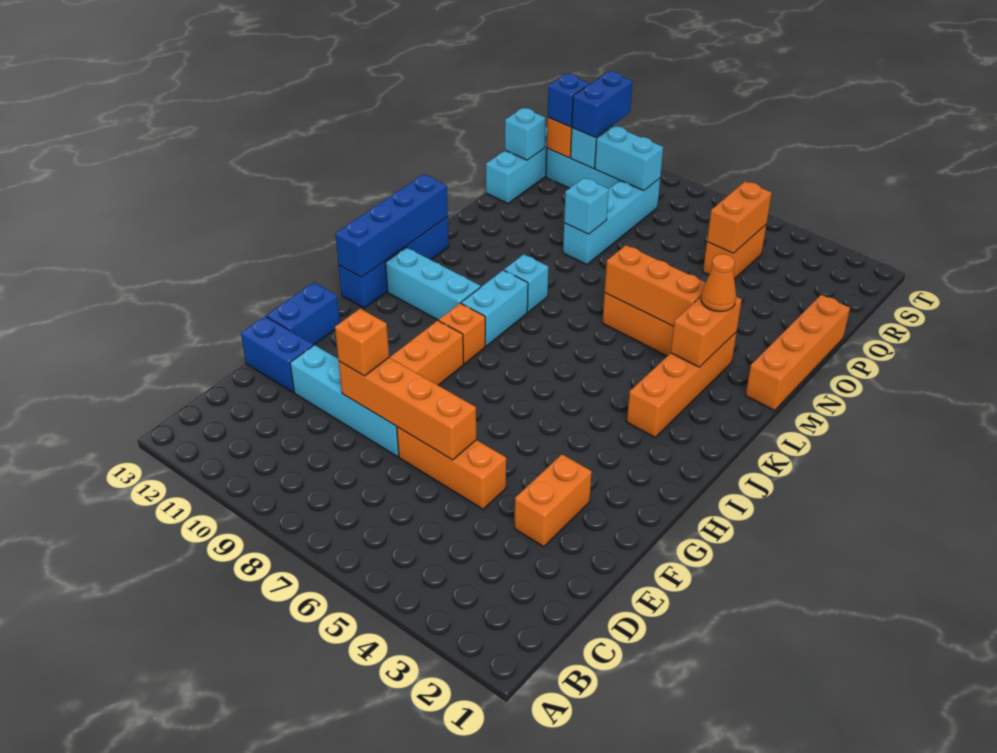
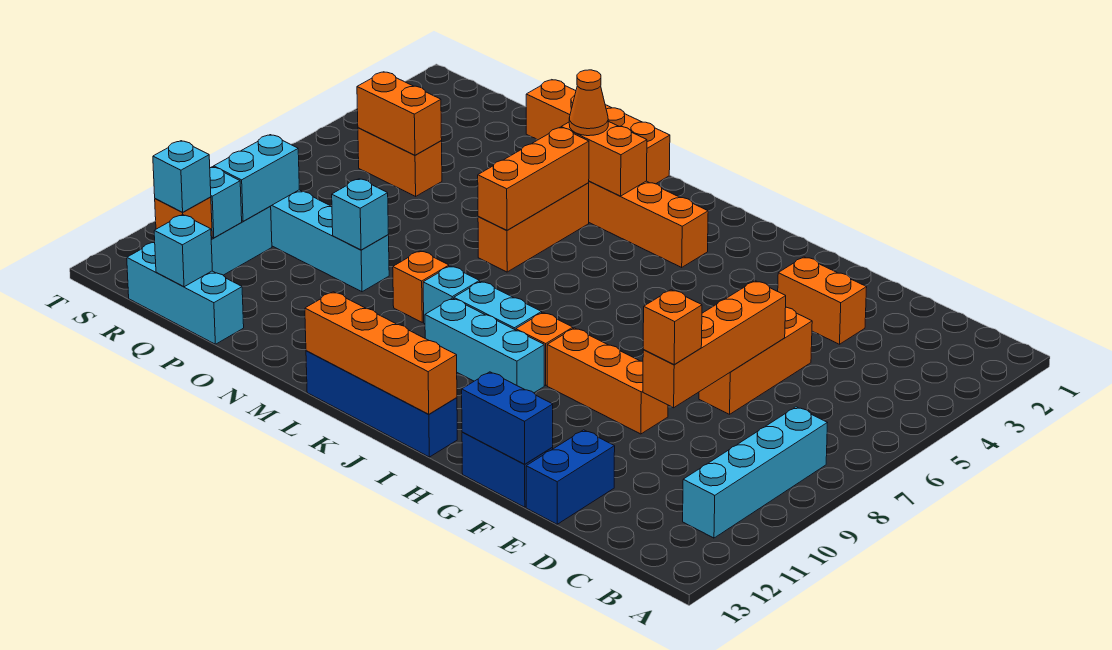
cyan 1x4 brick [290,345,399,457] -> cyan 1x4 brick moved to [683,407,827,538]
blue 1x4 brick [335,174,448,277] -> orange 1x4 brick [305,292,457,414]
cyan 1x3 brick [386,248,481,320] -> cyan 1x3 brick turned to [425,298,544,393]
none -> orange 1x1 brick [393,251,449,322]
blue 1x2 brick [572,72,632,138] -> blue 1x2 brick moved to [462,372,553,464]
blue 1x1 brick [548,74,590,127] -> cyan 1x1 brick [153,141,211,212]

